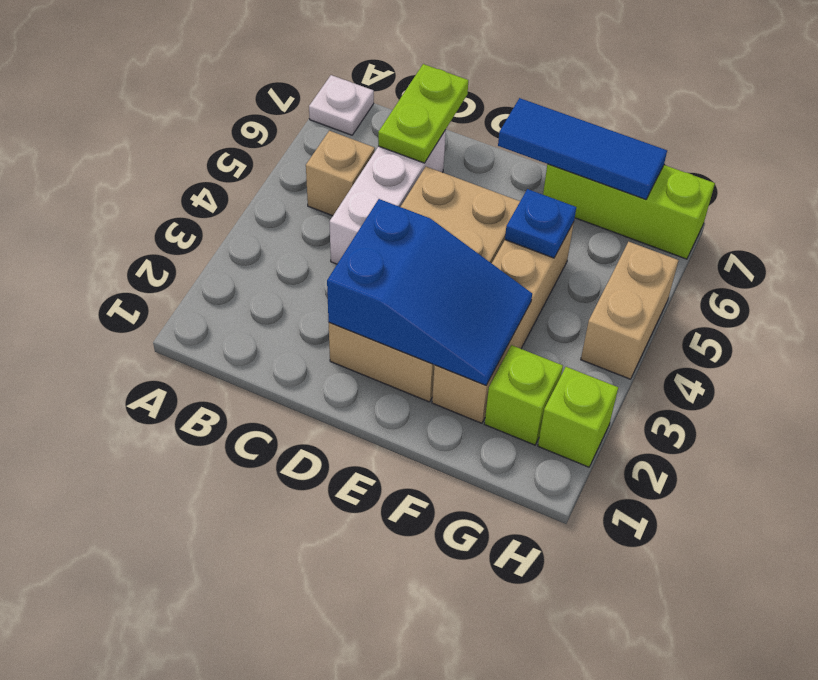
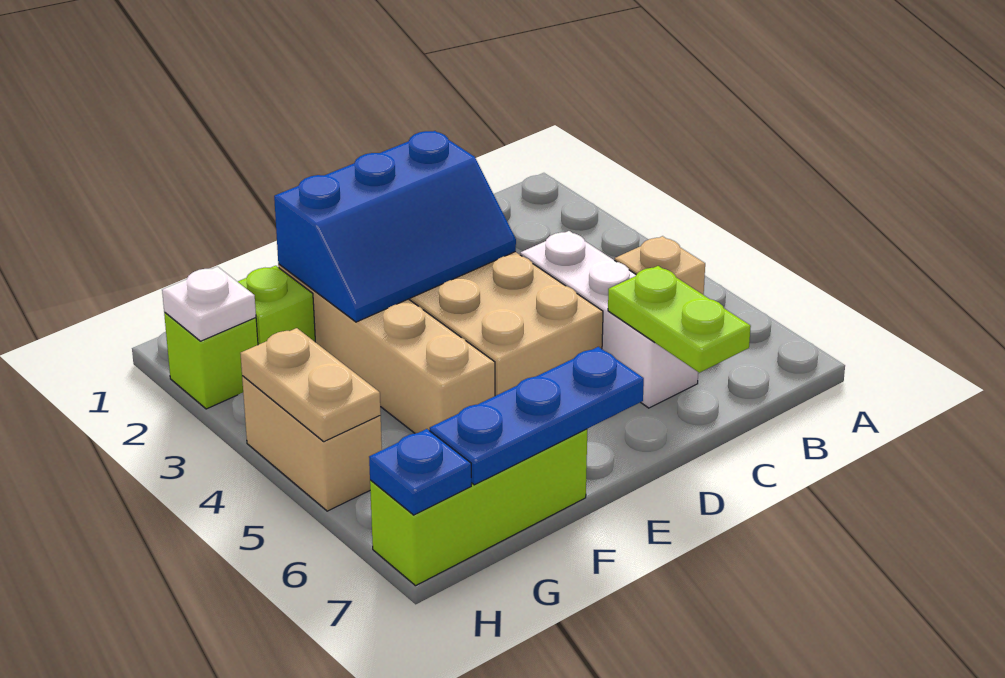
white 1x1 plate [309,75,374,135] -> white 1x1 plate moved to [162,267,256,341]
blue 2x3 slope [327,199,532,385] -> blue 2x3 slope turned to [274,131,516,322]
blue 1x3 tile [498,98,667,199] -> blue 1x3 plate [430,347,644,485]
blue 1x1 plate [505,189,576,258] -> blue 1x1 plate moved to [369,429,471,515]
none -> tan 1x2 plate [240,328,381,442]

